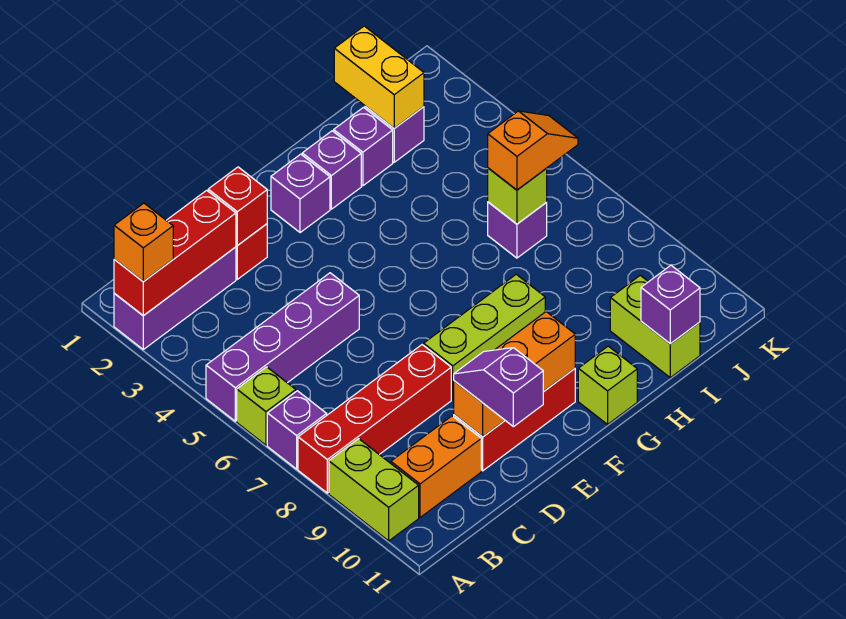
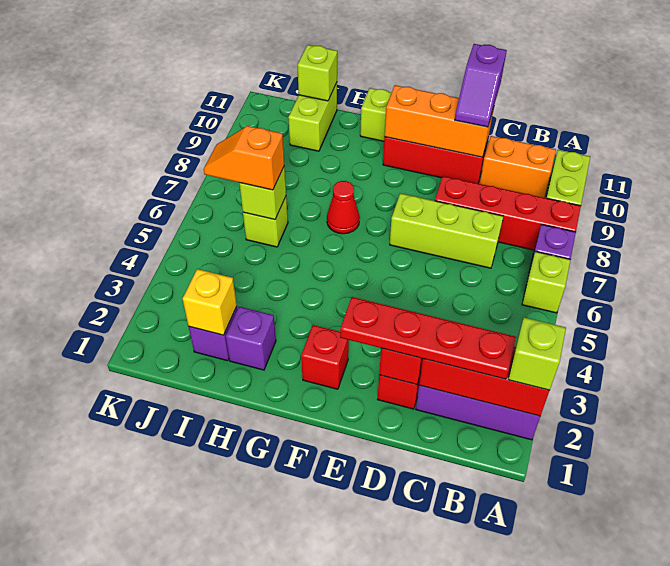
orange 1x1 brick [114,203,173,282] -> lime 1x1 brick [508,317,566,390]
purple 1x4 brick [206,273,359,421] -> none
none -> red 1x4 plate [340,297,516,379]
lime 1x3 brick [424,274,545,399] -> lime 1x3 brick moved to [390,193,503,268]
purple 1x1 brick [271,154,330,233] -> red 1x1 brick [301,325,349,389]
purple 1x1 brick [302,131,361,209] -> none
none -> red 1x1 cone [327,181,360,234]
yellow 1x2 brick [334,26,424,128] -> yellow 1x1 brick [183,269,237,335]
purple 1x1 brick [488,202,547,258] -> lime 1x1 brick [243,197,288,247]
purple 1x1 brick [641,265,700,344] -> lime 1x1 brick [297,45,337,101]

